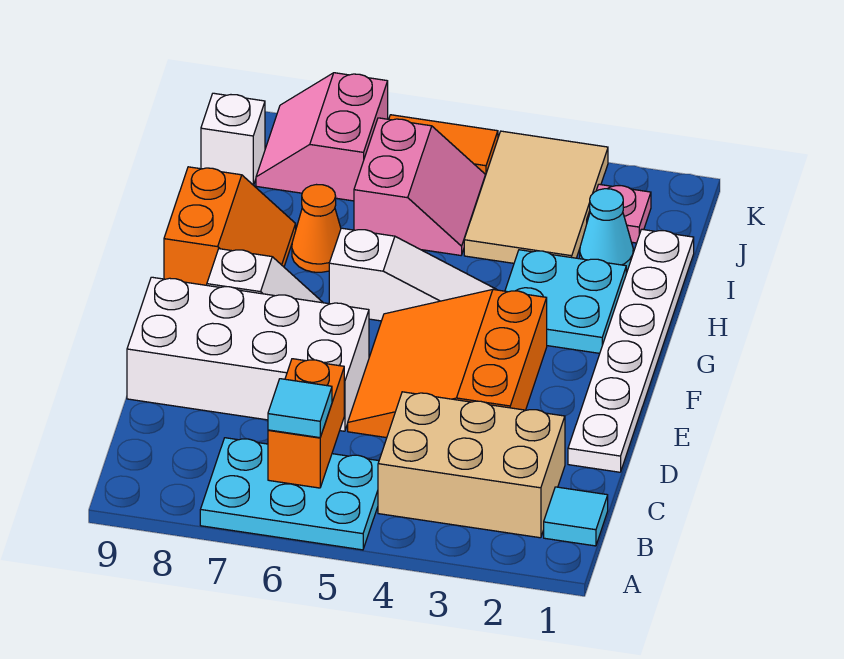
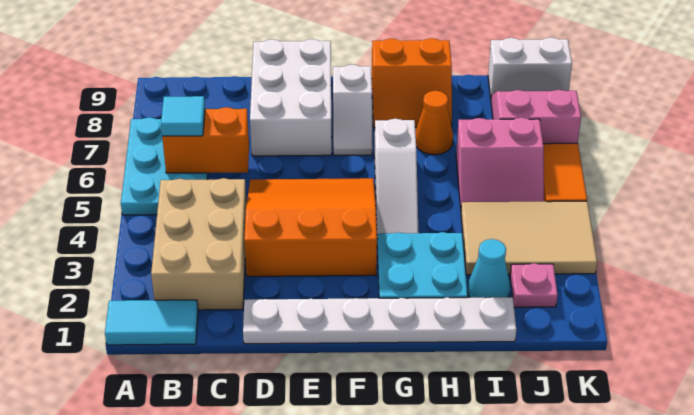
cyan 1x1 tile [544,487,608,546] -> cyan 1x2 tile [105,300,198,345]
white 2x4 brick [127,277,369,431] -> white 2x3 brick [250,39,332,156]
white 1x1 brick [201,93,265,185] -> white 1x2 brick [488,37,572,98]

